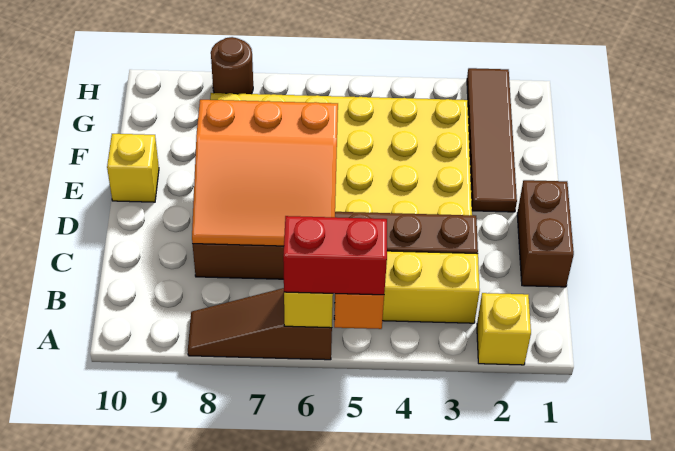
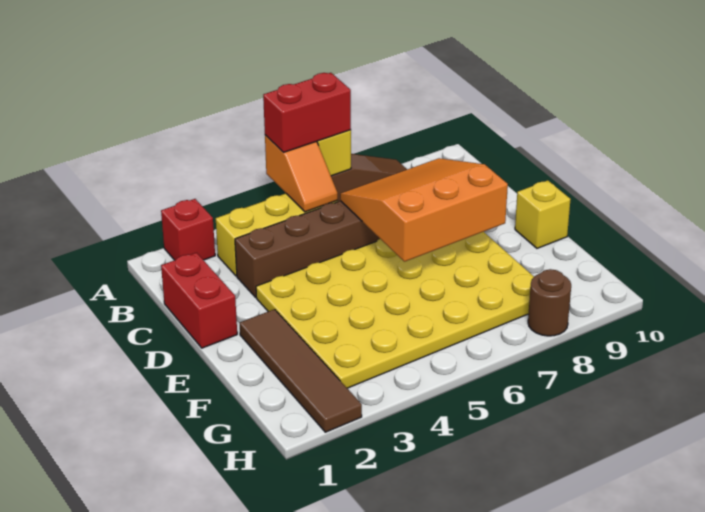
yellow 1x1 brick [477,293,531,365] -> red 1x1 brick [161,199,215,260]
brown 1x2 brick [517,180,574,287] -> red 1x2 brick [161,253,237,348]

